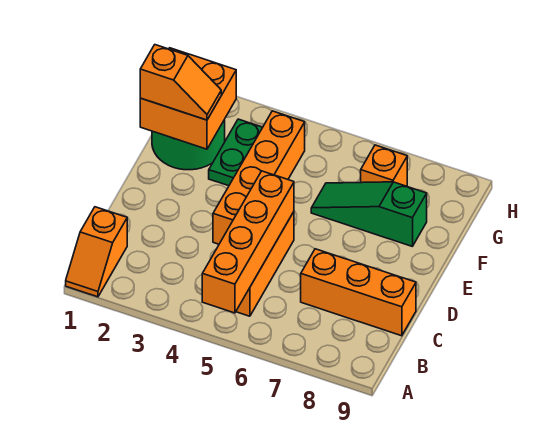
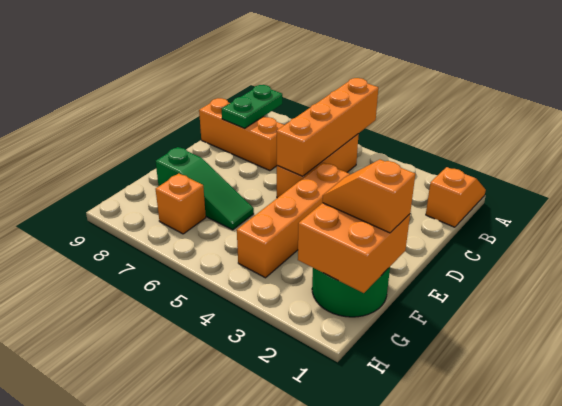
green 1x2 plate [209,119,263,186] -> green 1x2 plate moved to [222,85,282,128]

